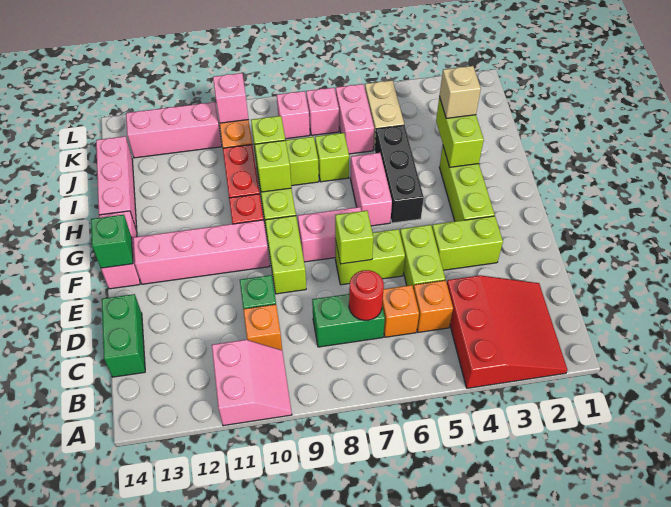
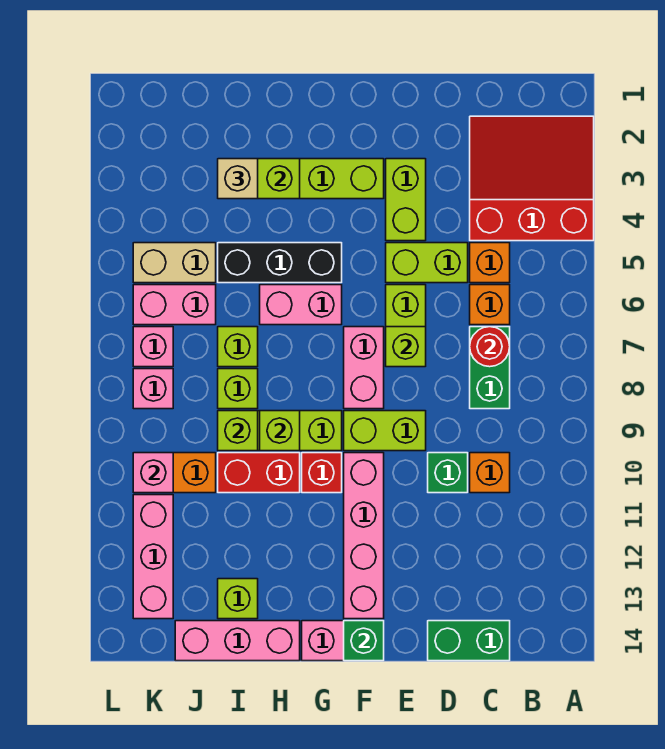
pink 2x2 slope [212,340,292,426] -> none
none -> lime 1x1 brick [218,579,258,619]

